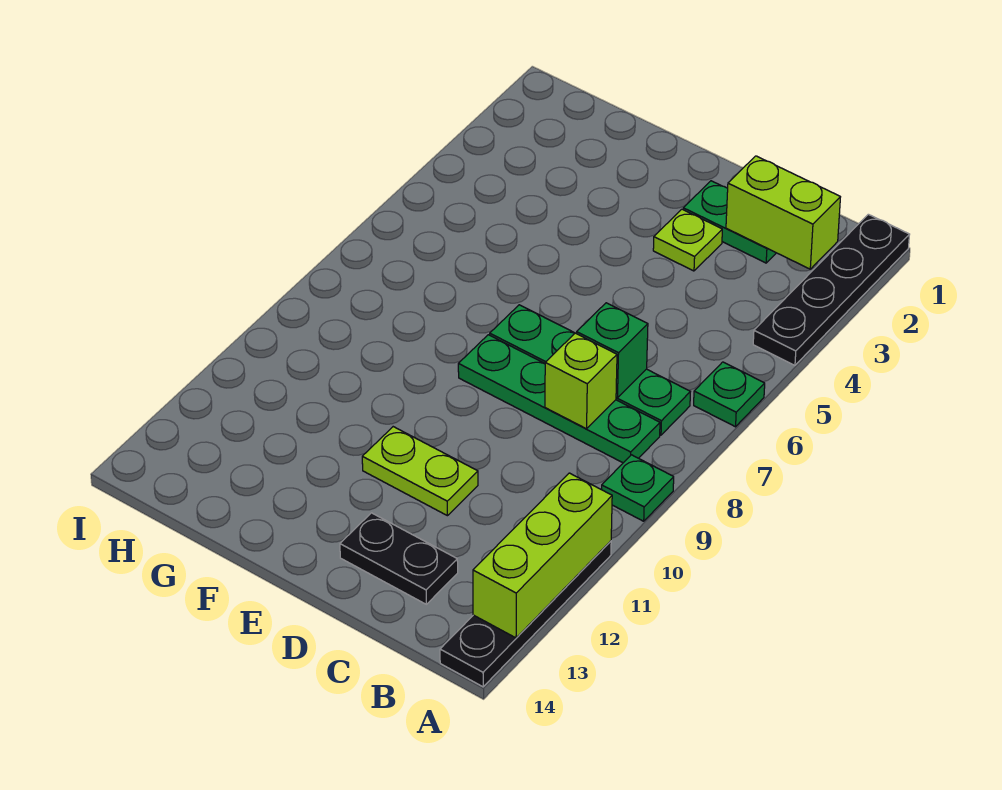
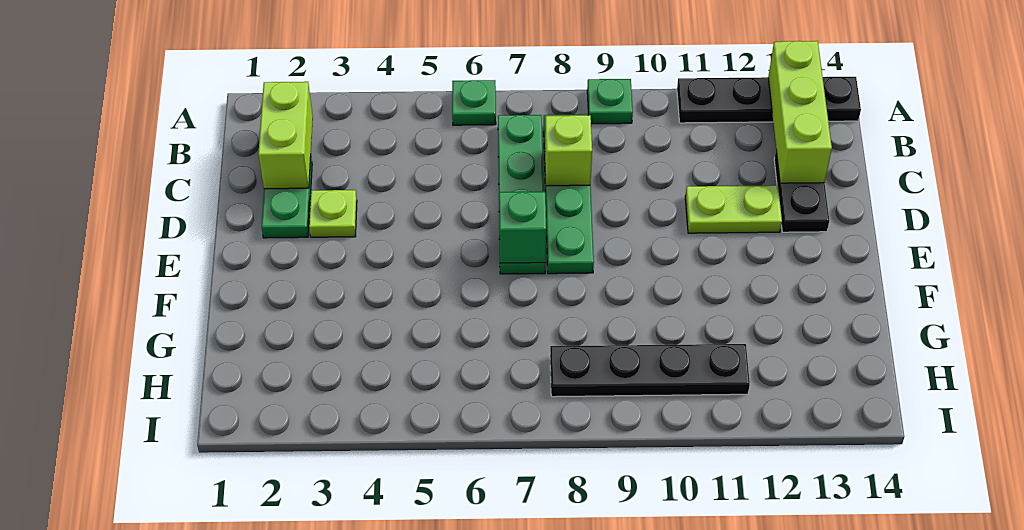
black 1x4 plate [753,214,910,365] -> black 1x4 plate moved to [550,344,750,397]
lime 1x3 brick [473,473,612,638] -> lime 1x3 brick turned to [768,41,832,183]
green 1x1 brick [577,303,648,398] -> green 1x1 brick moved to [499,192,546,263]
lime 1x2 plate [362,427,478,516] -> lime 1x2 plate turned to [685,185,782,233]

